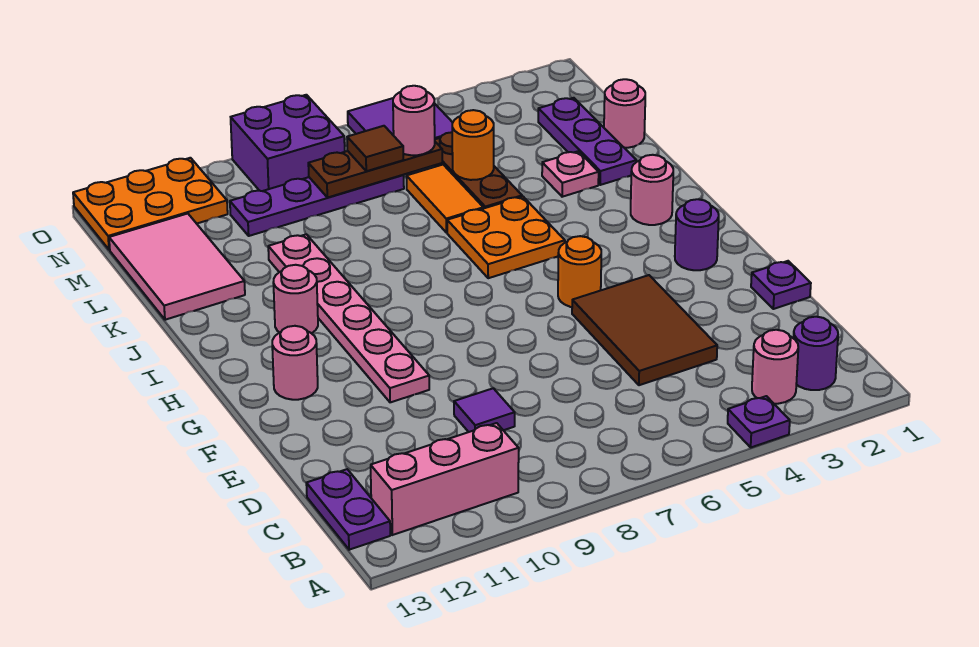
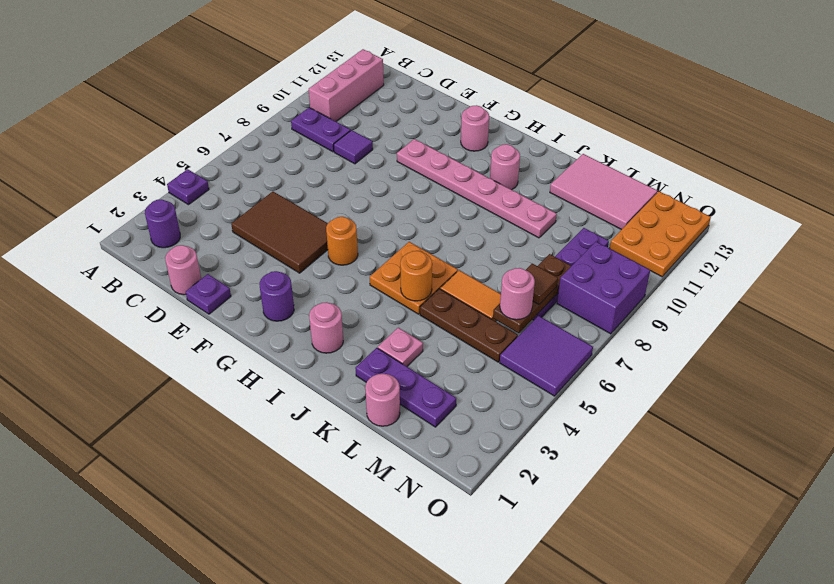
pink 1x1 round brick [752,330,798,404] -> pink 1x1 round brick moved to [165,245,201,295]
purple 1x2 plate [306,469,390,550] -> purple 1x2 plate moved to [291,108,351,152]
orange 1x1 round brick [452,110,494,180] -> orange 1x1 round brick moved to [400,251,432,301]

